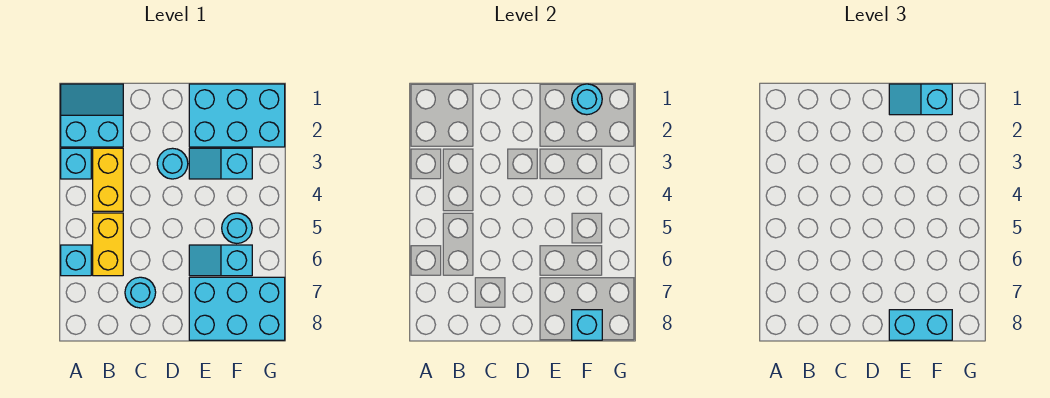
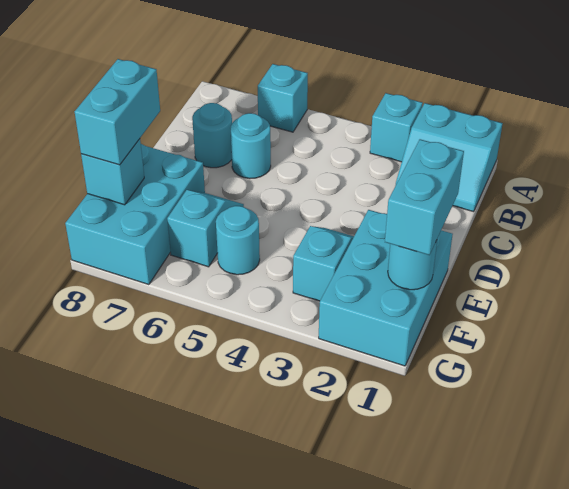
cyan 2x2 slope [61,84,123,147] -> cyan 2x2 slope turned to [396,103,503,212]
yellow 1x2 brick [93,148,123,211] -> none
yellow 1x2 brick [93,213,123,276] -> none
cyan 1x1 round brick [157,148,188,179] -> cyan 1x1 round brick moved to [230,113,271,179]
cyan 1x2 slope [889,84,952,115] -> cyan 1x2 brick [385,139,464,255]

